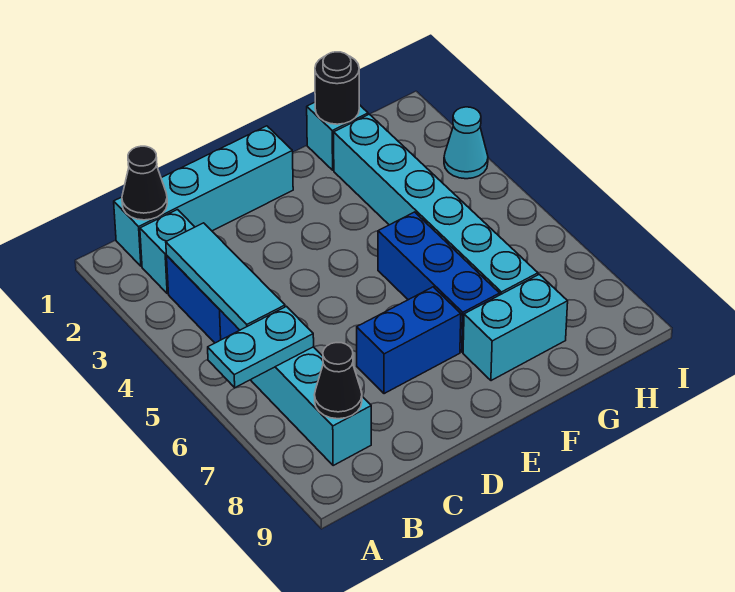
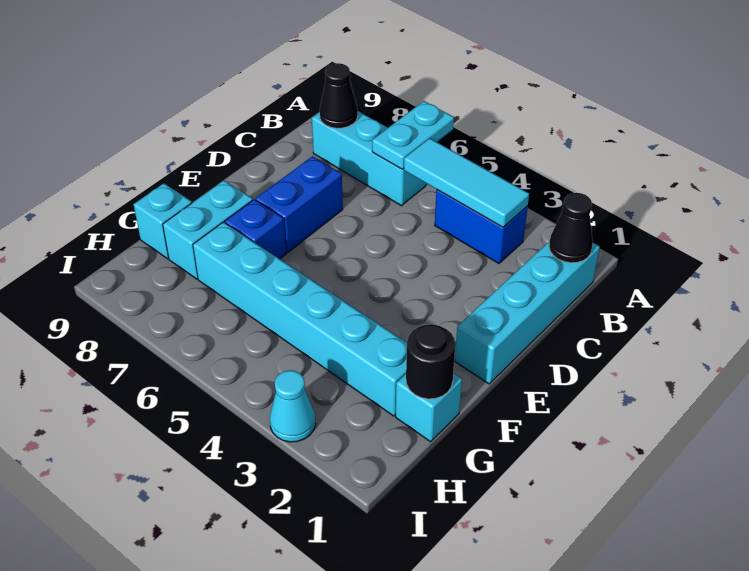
cyan 1x1 brick [140,210,194,294] -> cyan 1x1 brick moved to [134,183,192,259]
blue 1x3 brick [378,212,500,352] -> blue 1x1 brick [225,200,286,259]

